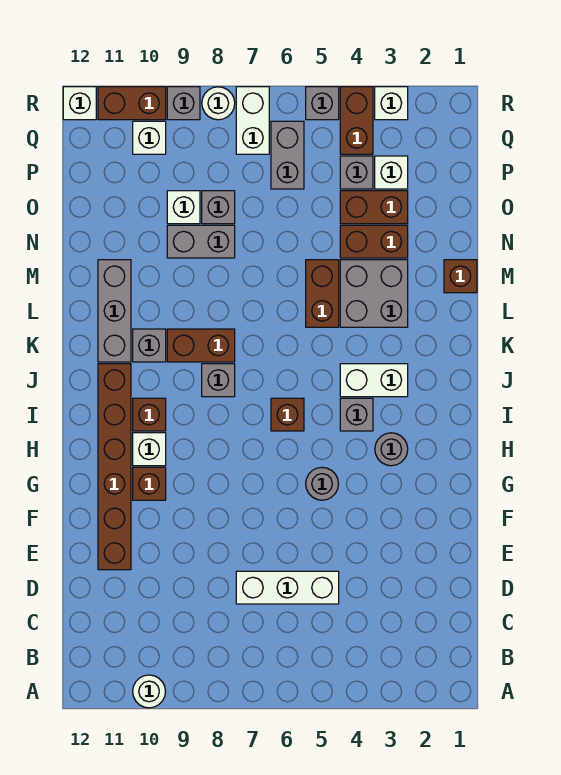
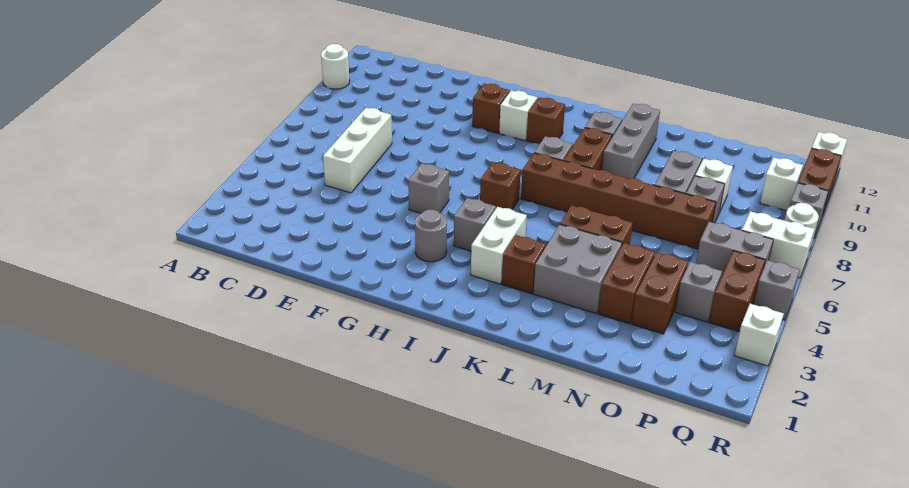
brown 1x6 brick [98,364,131,570] -> brown 1x6 brick moved to [521,153,716,249]
grey 1x1 round brick [306,467,338,500] -> grey 1x1 brick [408,163,449,214]
grey 1x3 brick [98,260,131,362] -> grey 1x3 brick turned to [602,104,660,179]
brown 1x1 brick [444,260,477,293] -> brown 1x1 brick moved to [502,235,546,294]
white 1x1 brick [375,156,408,189] -> none
brown 1x2 brick [340,87,373,154] -> brown 1x2 brick turned to [709,251,765,332]

